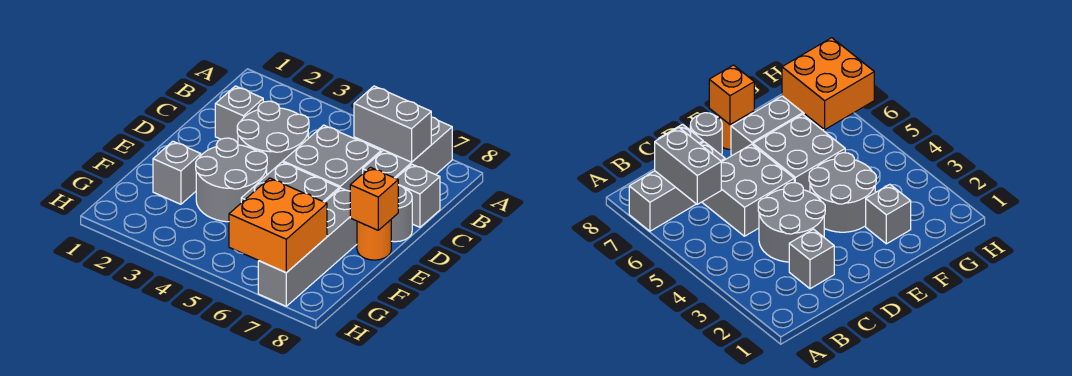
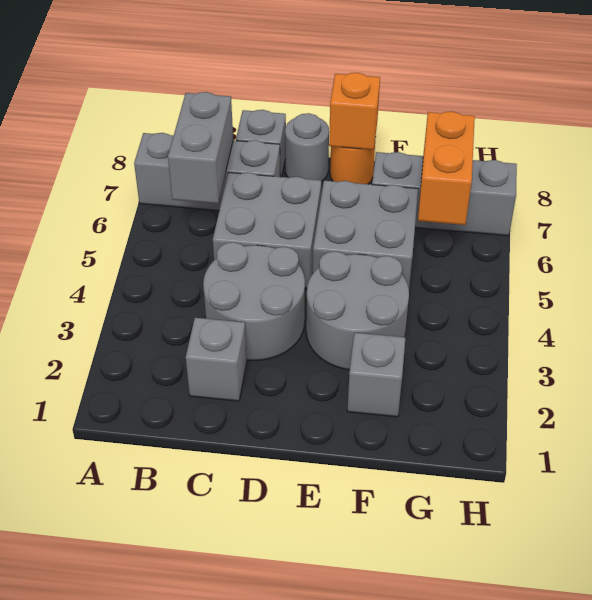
grey 1x4 brick [258,188,357,306] -> grey 1x3 brick [372,152,517,236]
orange 2x2 brick [229,178,327,273] -> orange 1x2 brick [418,112,475,225]

